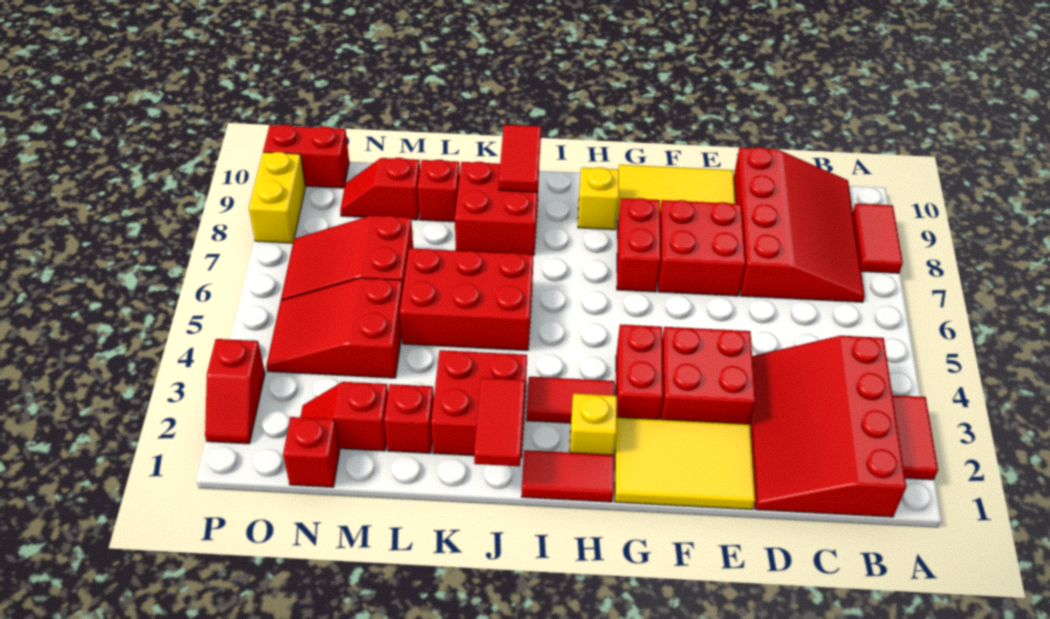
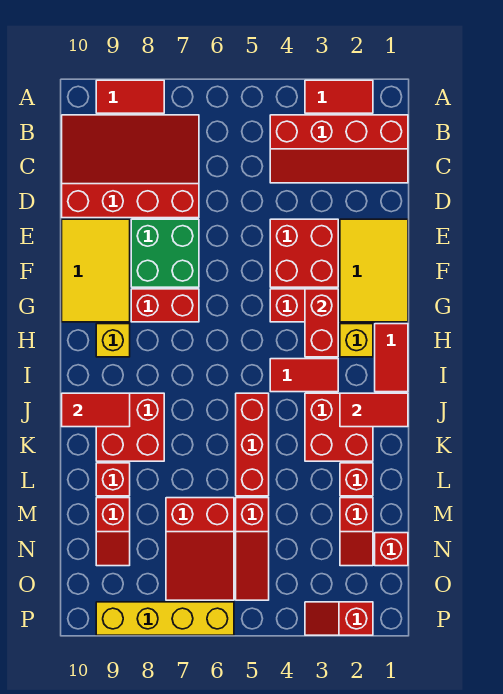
red 3x4 slope [750,336,906,517] -> red 2x4 slope [270,115,408,183]
red 2x2 brick [658,200,746,296] -> green 2x2 brick [131,219,199,287]
red 1x2 tile [526,377,615,423] -> red 1x2 tile turned to [270,359,338,392]
red 2x3 brick [400,248,533,350] -> red 1x3 brick [236,393,269,496]
red 2x3 slope [266,278,403,378] -> red 1x3 slope [236,498,269,600]
red 1x2 brick [263,125,349,188] -> red 1x2 brick moved to [305,289,338,357]
red 1x2 slope [205,339,265,444] -> red 1x2 slope turned to [305,602,373,635]
yellow 1x2 brick [249,152,305,243] -> yellow 1x4 brick [96,602,234,635]

